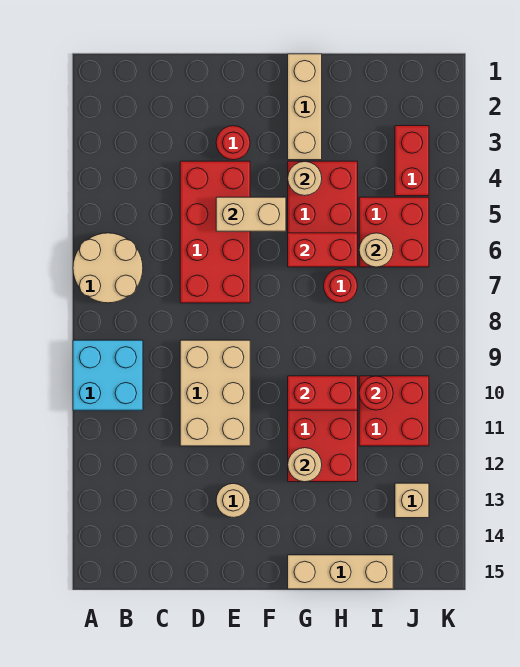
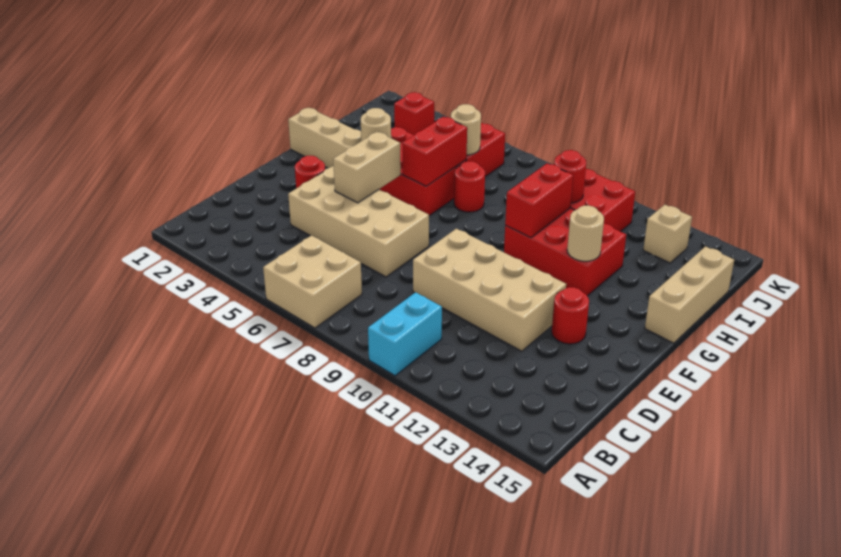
tan 2x2 round brick [73,233,143,303] -> tan 2x2 brick [263,235,362,328]
cyan 2x2 brick [73,340,143,410] -> cyan 1x2 brick [368,292,442,376]
red 2x4 brick [180,161,250,303] -> tan 2x4 brick [288,166,429,277]
tan 2x3 brick [180,340,250,446] -> tan 2x4 brick [413,229,566,351]
tan 1x1 round brick [216,484,250,518] -> red 1x1 round brick [552,287,589,344]
red 1x2 brick [395,126,429,196] -> red 1x1 brick [394,92,434,135]

